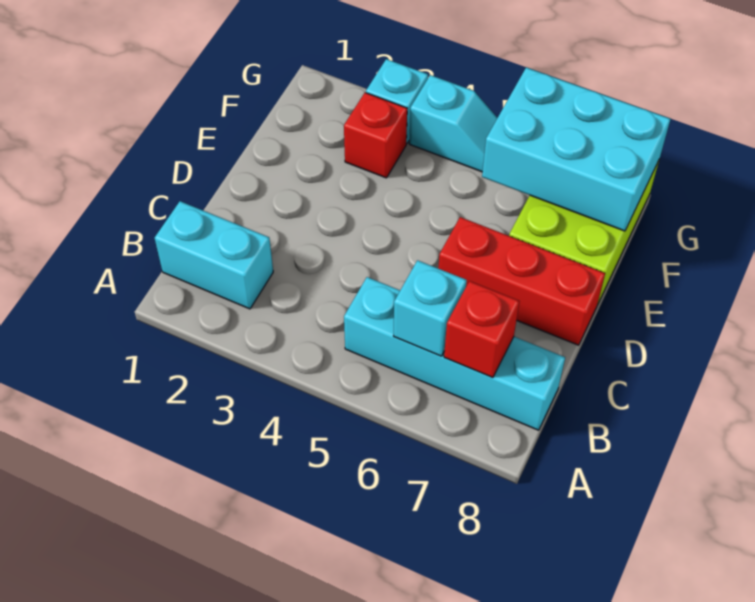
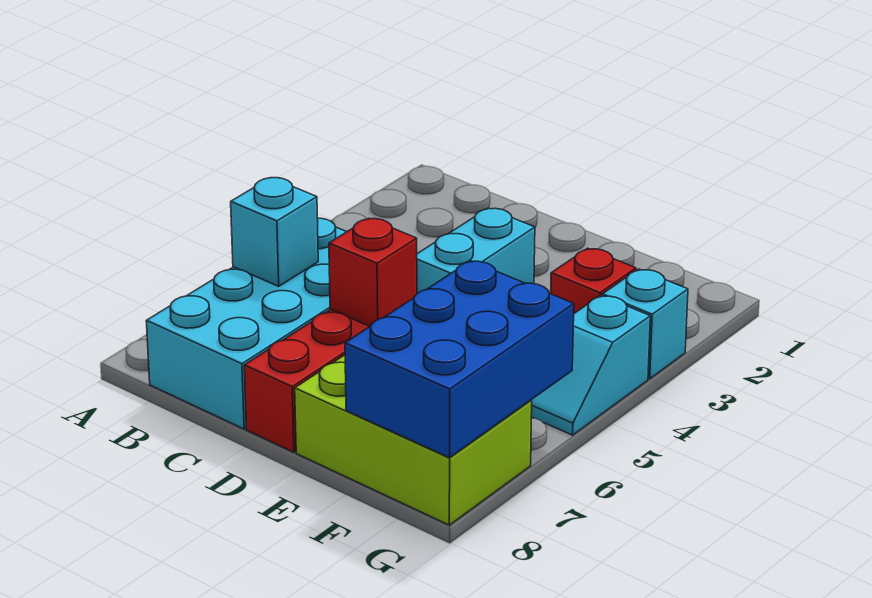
cyan 1x2 brick [155,201,273,309] -> cyan 1x2 brick moved to [417,208,535,293]
cyan 1x4 brick [344,277,565,430] -> cyan 2x4 brick [146,218,347,429]
red 1x1 brick [444,281,520,378] -> red 1x1 brick moved to [329,218,417,326]
cyan 2x3 brick [482,68,670,231] -> blue 2x3 brick [345,261,574,458]

